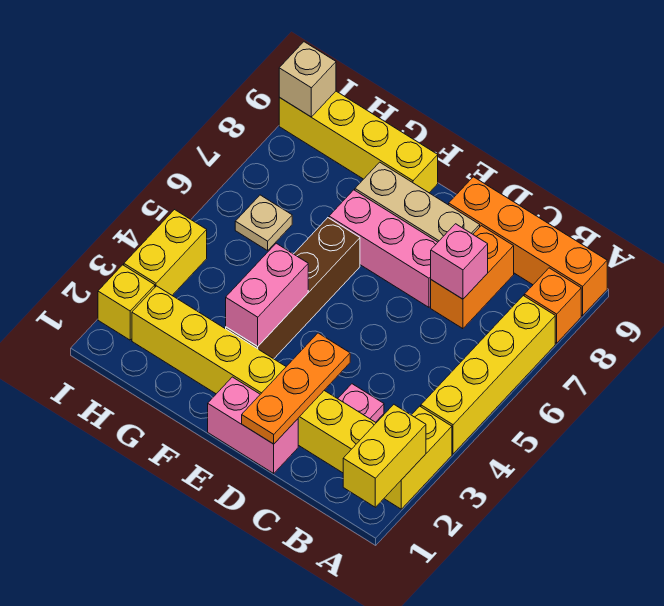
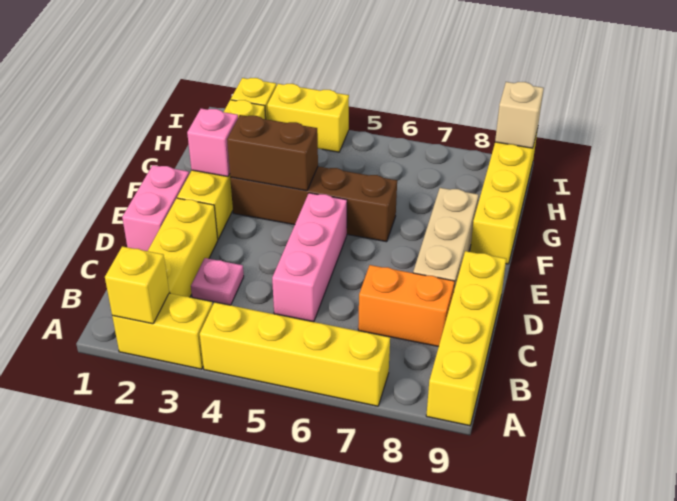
yellow 1x2 brick [343,405,426,507] -> yellow 1x1 brick [105,246,169,324]
orange 1x1 brick [524,268,581,343] -> none
orange 1x4 brick [449,177,607,316] -> yellow 1x4 brick [426,251,506,426]
pink 1x1 brick [431,224,488,299] -> pink 1x1 brick moved to [187,109,238,177]
orange 1x3 plate [242,333,350,444] -> none
pink 1x3 brick [329,190,438,307] -> pink 1x3 brick moved to [272,193,347,322]
pink 1x2 brick [226,243,308,346] -> brown 1x2 brick [227,115,318,191]
tan 1x1 plate [235,195,292,251] -> none

